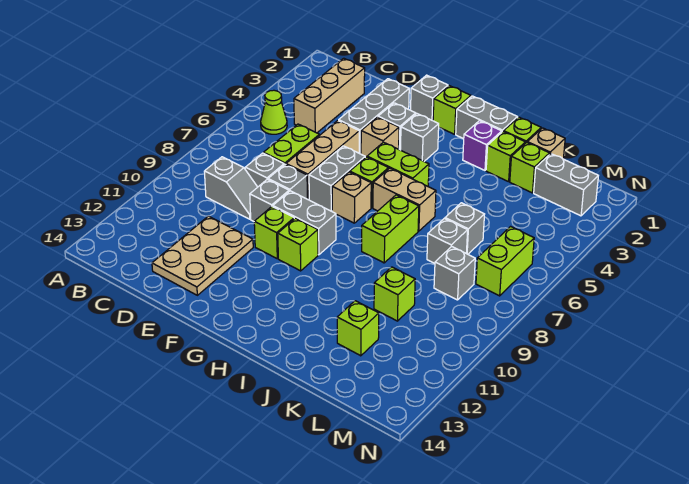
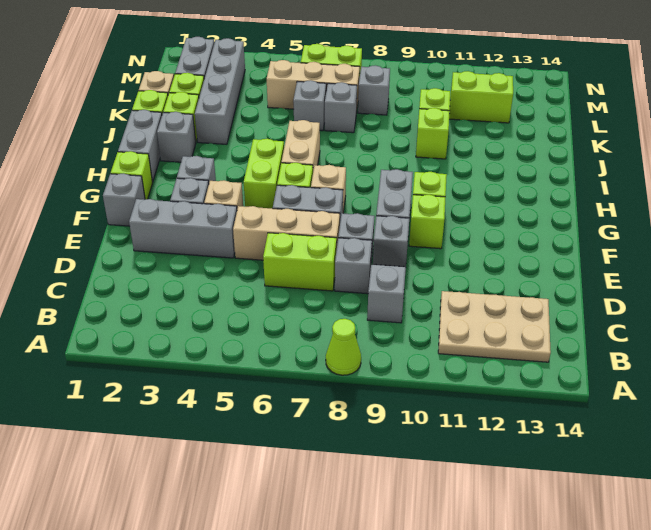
lime 1x1 cone [261,90,287,134] -> lime 1x1 cone moved to [326,319,361,375]
tan 1x3 brick [294,58,365,133] -> tan 1x3 brick moved to [267,60,360,109]
tan 2x3 plate [152,216,253,295] -> tan 2x3 plate moved to [438,291,551,362]
purple 1x1 brick [463,121,502,170] -> grey 1x1 brick [157,112,196,162]
lime 1x2 brick [362,195,419,263] -> lime 1x2 brick moved to [449,71,513,123]
none -> grey 1x4 brick [195,38,245,144]
lime 1x1 brick [337,301,379,356] -> lime 1x1 brick moved to [416,108,450,159]

